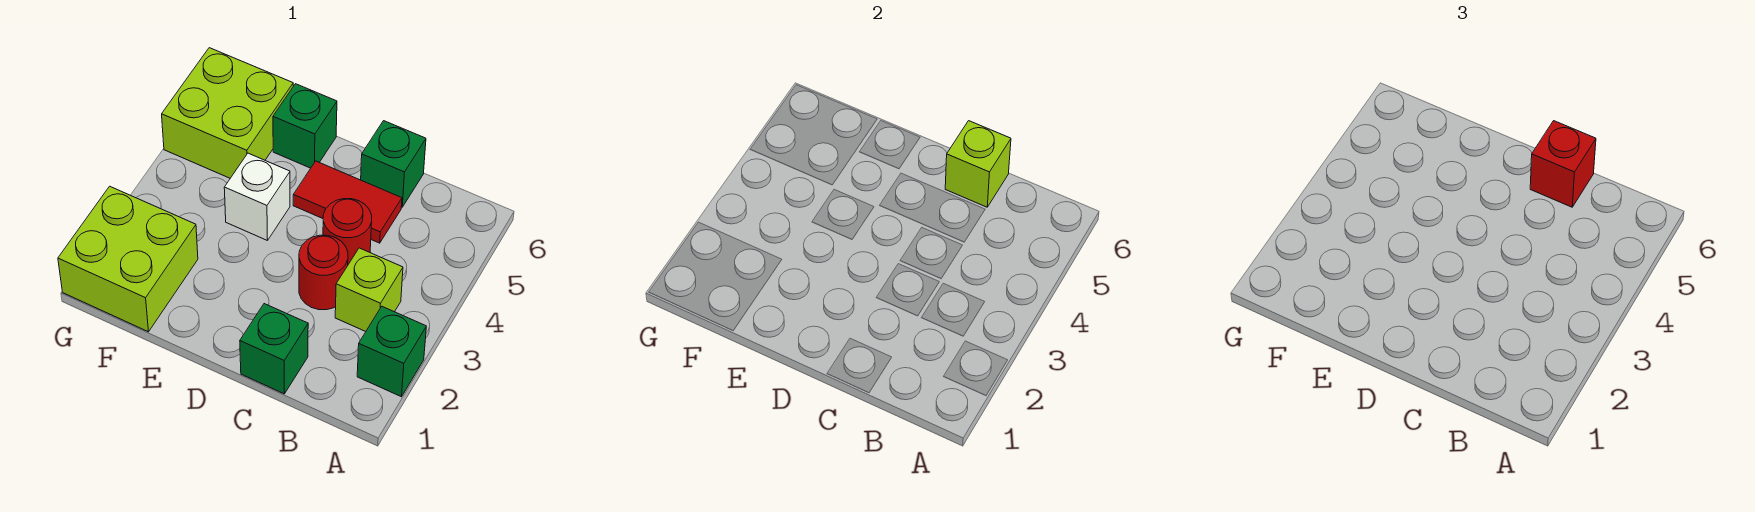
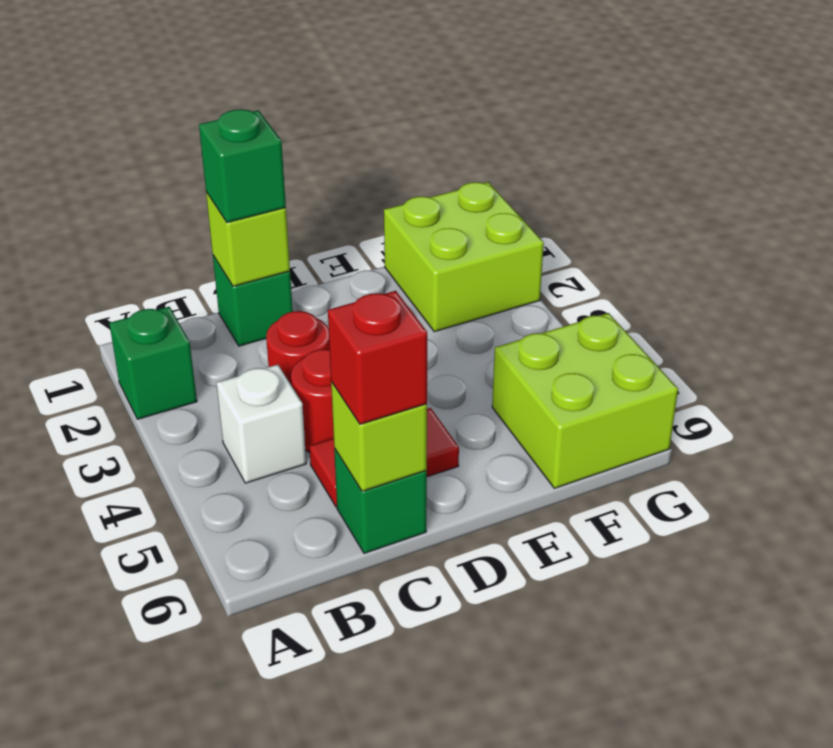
lime 1x1 brick [335,248,403,332] -> lime 1x1 brick moved to [206,192,290,286]
white 1x1 brick [224,153,290,241] -> white 1x1 brick moved to [217,365,306,483]
green 1x1 brick [273,84,337,168] -> green 1x1 brick moved to [199,109,286,223]

